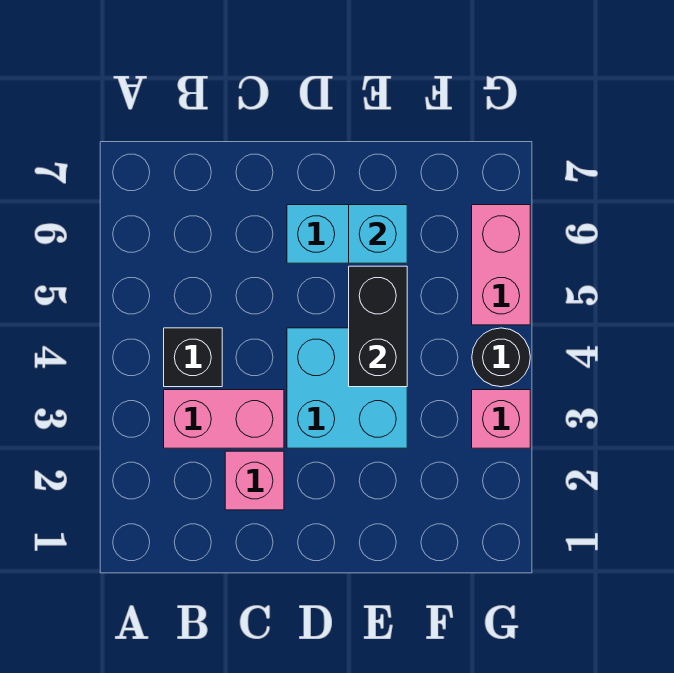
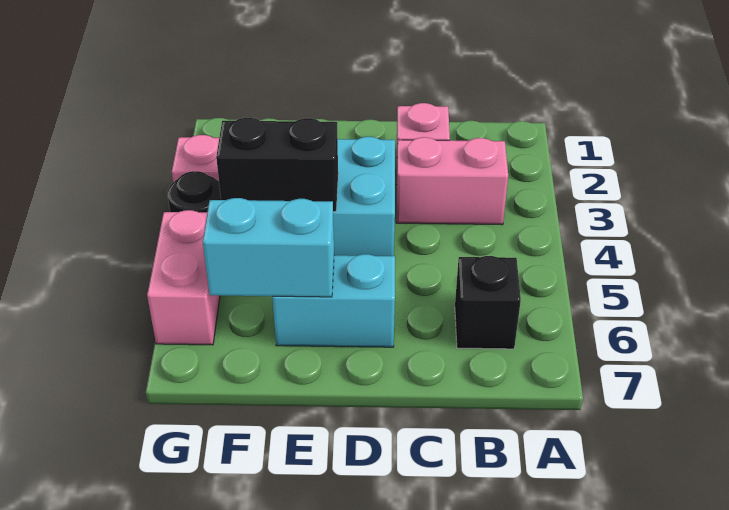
black 1x1 brick [164,328,222,387] -> black 1x1 brick moved to [455,256,521,349]
black 1x2 brick [349,266,407,387] -> black 1x2 brick turned to [216,118,338,212]
cyan 1x1 brick [349,205,407,263] -> cyan 1x2 brick [203,198,334,297]

